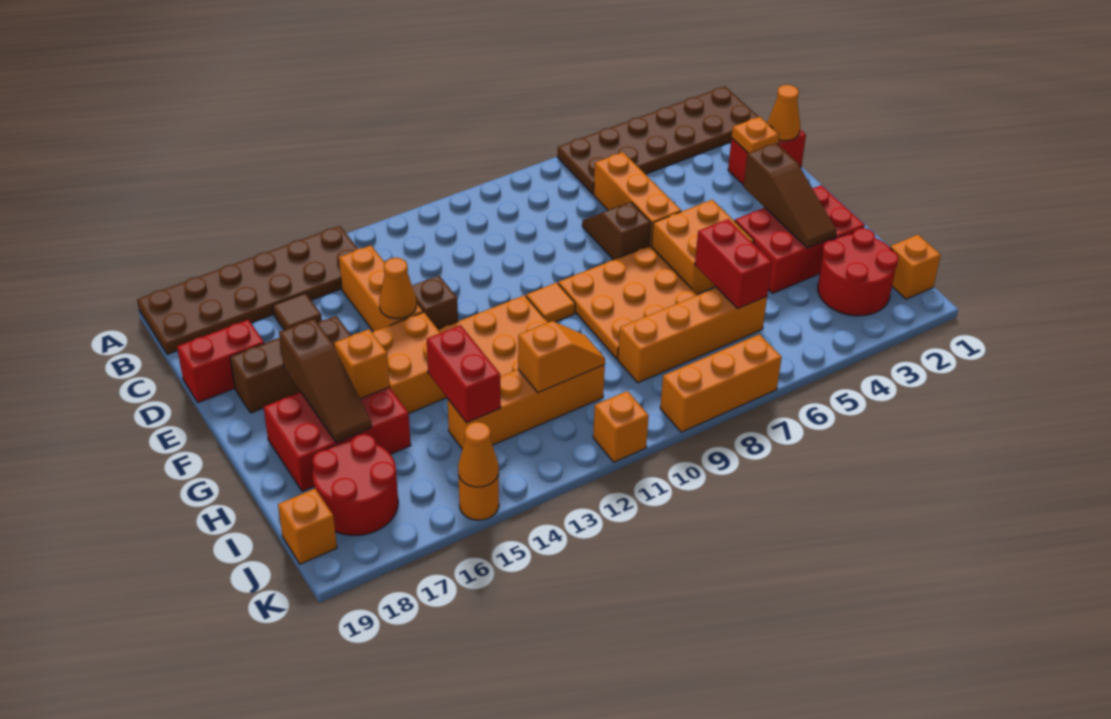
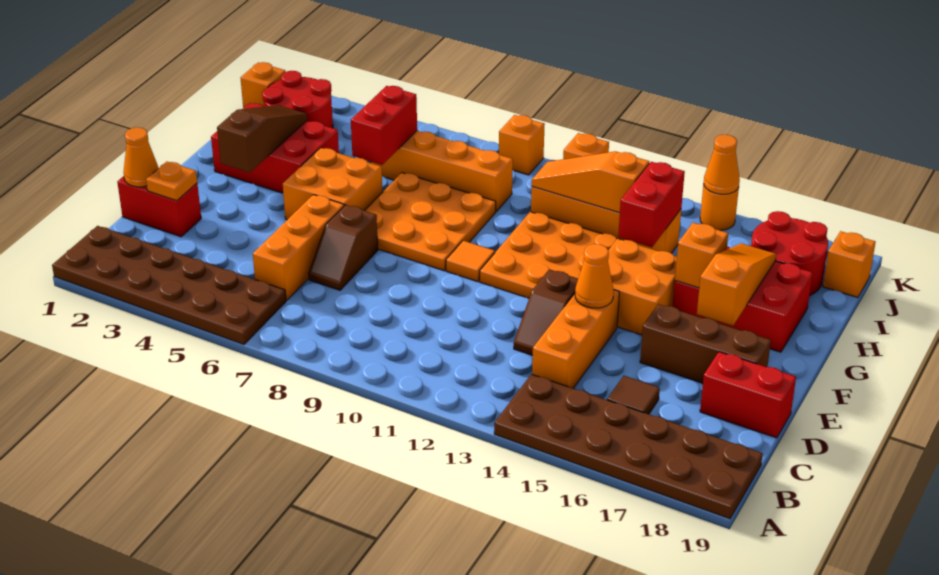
brown 1x3 slope [279,319,372,442] -> orange 1x3 slope [697,243,776,326]
orange 1x2 slope [518,321,605,393] -> orange 1x3 slope [532,151,649,213]
orange 1x3 brick [660,334,782,432] -> orange 1x1 brick [499,115,545,175]

